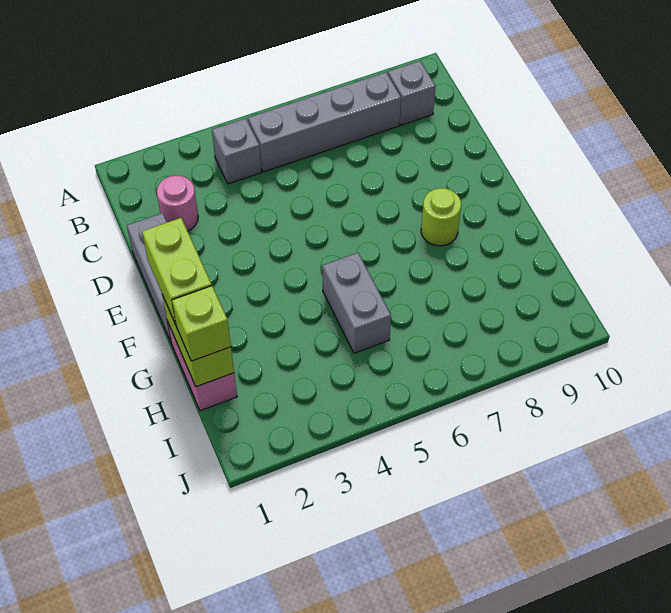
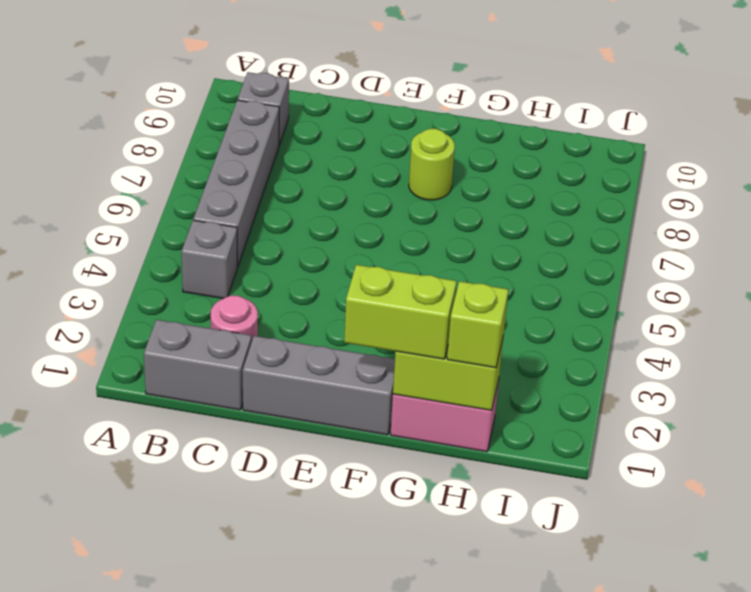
grey 1x2 brick [322,253,391,353] -> grey 1x2 brick moved to [144,320,251,410]

